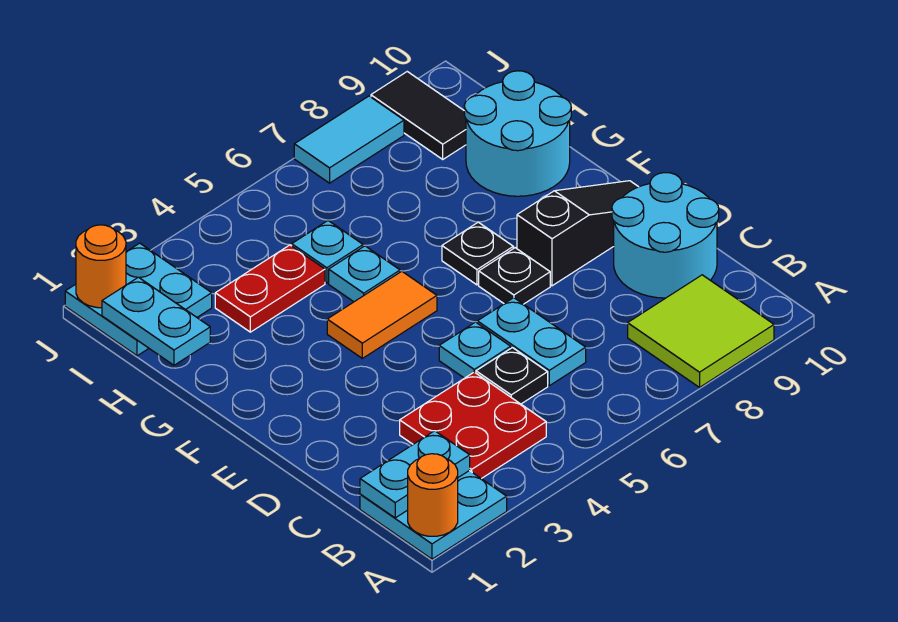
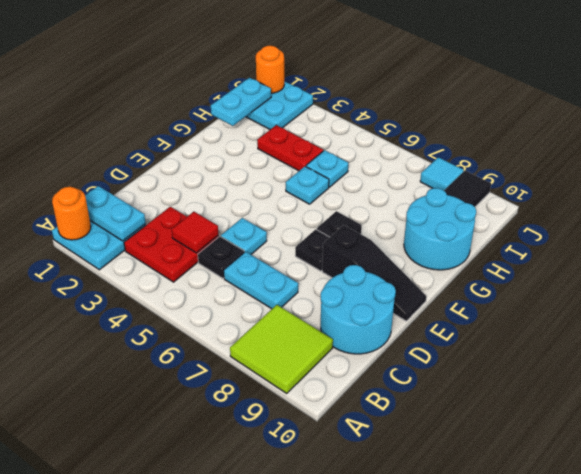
none -> red 1x1 tile [172,212,219,253]
cyan 1x2 plate [477,298,586,386] -> cyan 1x2 plate turned to [224,252,298,309]
orange 1x2 tile [327,271,437,358] -> none
cyan 1x2 tile [294,96,404,183] -> cyan 1x1 tile [420,157,464,190]

